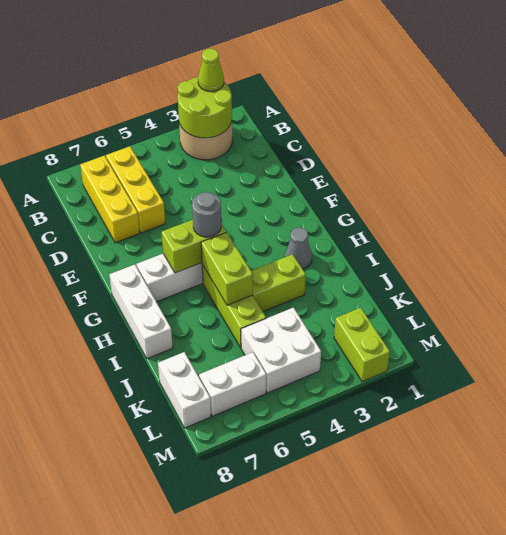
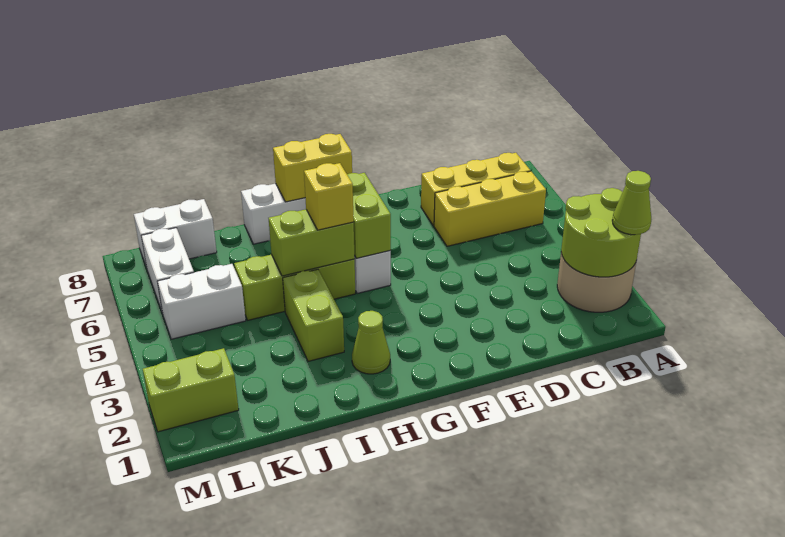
grey 1x1 round brick [192,192,221,237] -> none
none -> yellow 1x2 brick [273,134,352,202]
grey 1x1 cone [285,227,312,269] -> lime 1x1 cone [352,311,390,374]
none -> yellow 1x1 brick [304,163,354,230]
white 2x2 brick [241,308,321,393] -> white 1x2 brick [157,264,246,339]

